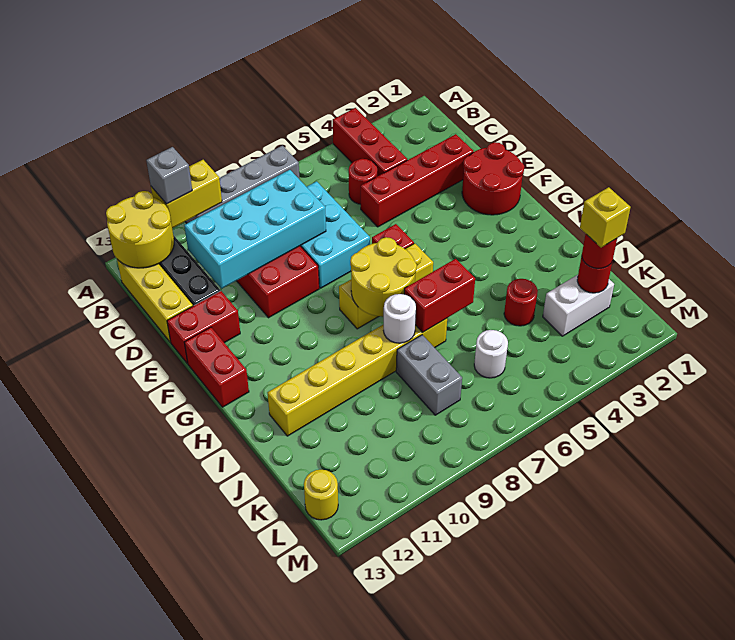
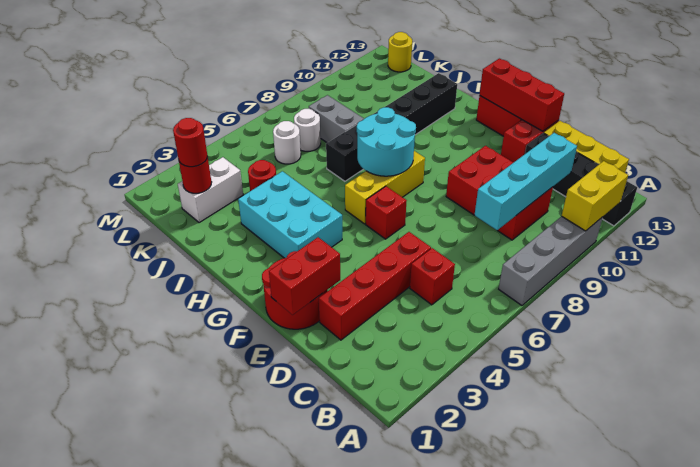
red 1x3 brick [333,108,407,176] -> red 1x3 brick moved to [480,58,564,131]
grey 1x1 brick [146,147,192,204] -> none
yellow 2x2 round brick [106,191,174,268] -> none
red 1x1 round brick [349,159,377,204] -> red 1x1 brick [410,248,455,305]
cyan 2x3 brick [300,181,370,288] -> cyan 2x3 brick moved to [238,171,342,258]
cyan 2x4 brick [184,170,326,289] -> cyan 1x4 brick [475,133,577,230]
yellow 2x2 round brick [350,237,417,317] -> cyan 2x2 round brick [357,107,416,176]
red 1x2 brick [404,259,475,332] -> red 1x2 brick moved to [269,237,340,315]
yellow 1x6 brick [268,318,447,436] -> black 1x6 brick [326,73,457,181]
white 1x1 round brick [384,294,416,343] -> white 1x1 round brick moved to [294,109,321,151]
yellow 1x1 brick [580,187,631,248] -> none

